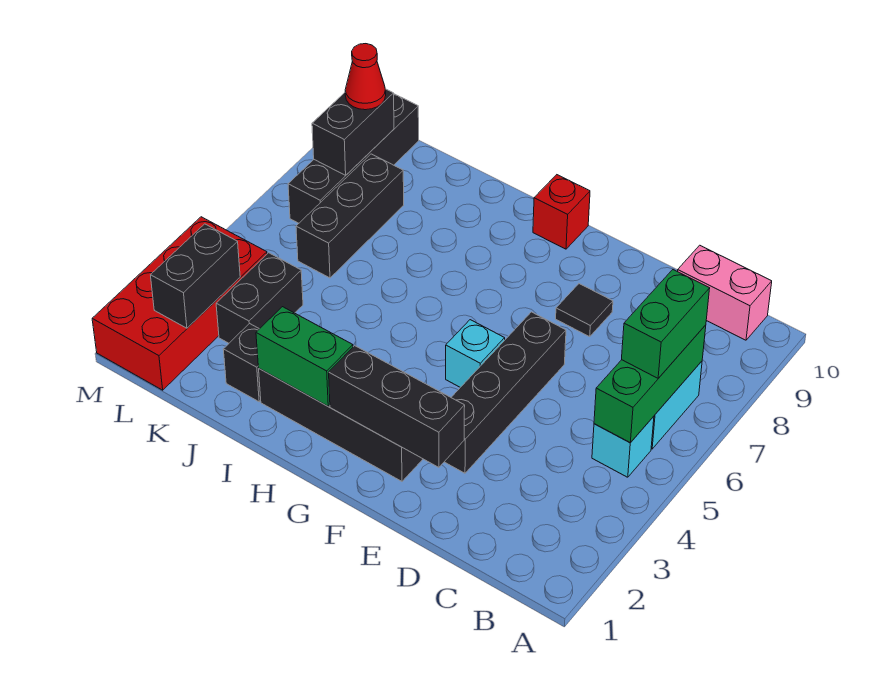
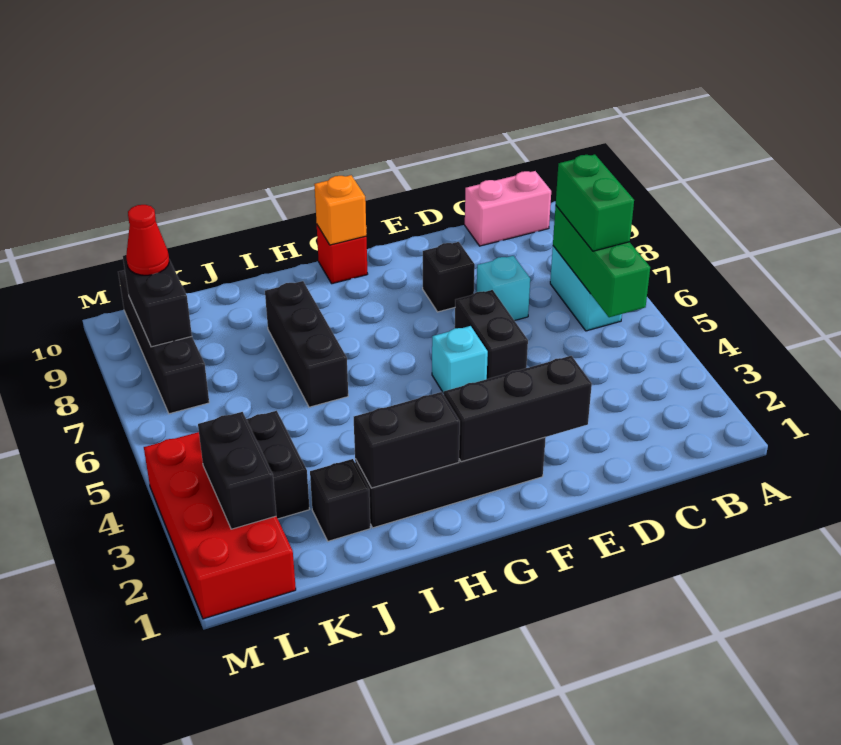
cyan 1x1 brick [592,416,654,477] -> cyan 1x1 brick moved to [476,256,530,321]
black 1x4 brick [445,312,566,473] -> black 1x2 brick [455,290,528,379]
black 1x1 tile [556,284,613,337] -> black 1x1 brick [423,242,475,312]
none -> orange 1x1 brick [314,175,366,245]
green 1x2 brick [256,307,353,406] -> black 1x2 brick [354,392,460,488]
black 1x3 brick [296,154,404,278] -> black 1x3 brick moved to [265,281,348,407]

